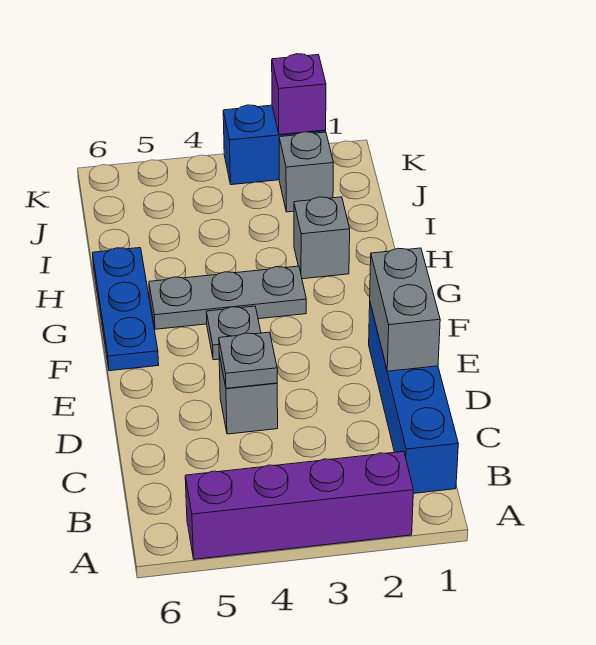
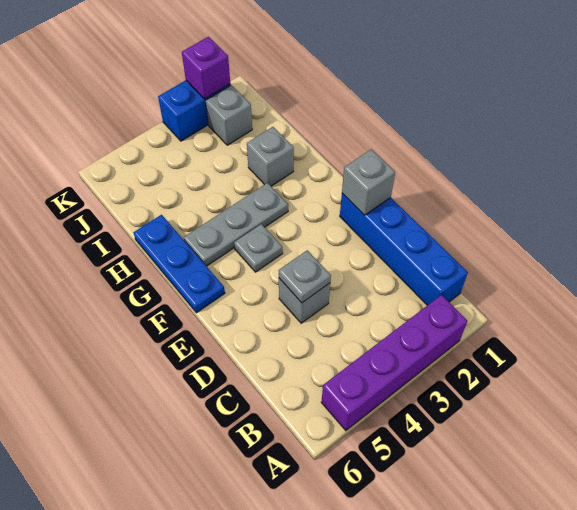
grey 1x2 brick [370,248,440,371] -> grey 1x1 brick [342,149,395,215]

